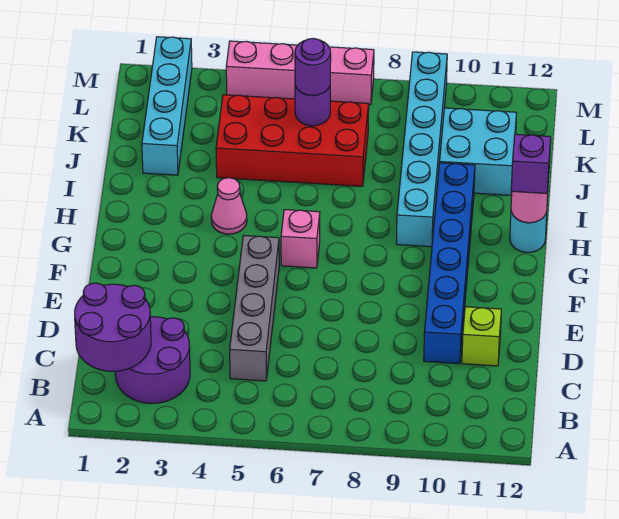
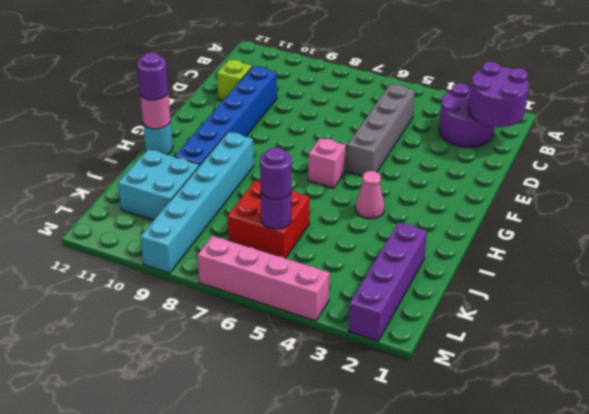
purple 1x1 brick [511,134,551,194] -> purple 1x1 round brick [137,53,168,100]
cyan 1x4 brick [142,37,192,175] -> purple 1x4 brick [349,222,427,341]
red 2x4 brick [216,95,369,186] -> red 2x2 brick [228,181,309,259]

